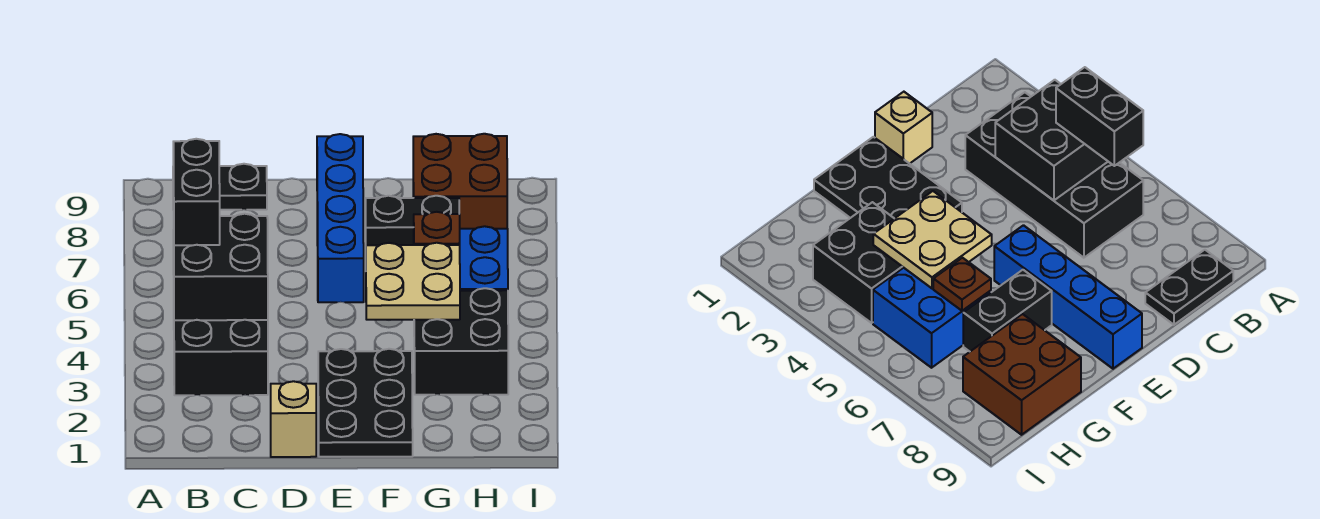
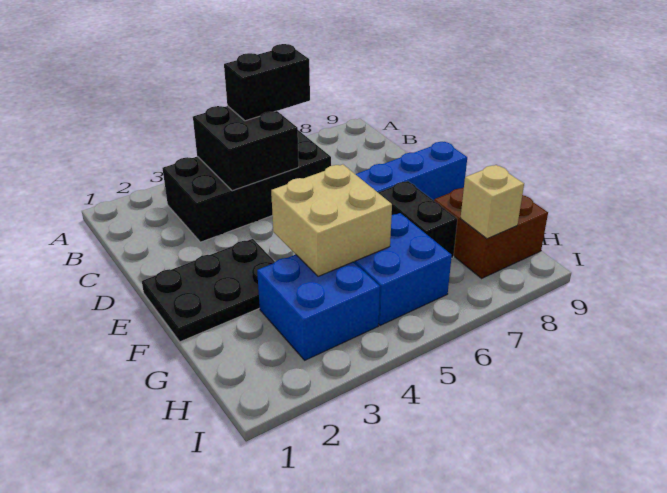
black 1x2 plate [173,164,267,210] -> none
tan 1x1 brick [271,381,316,457] -> tan 1x1 brick moved to [460,165,524,239]
tan 2x2 plate [366,243,460,320] -> tan 2x2 brick [271,164,392,276]
black 2x2 brick [414,288,508,395] -> blue 2x2 brick [257,255,380,360]
brown 1x1 plate [414,212,460,245] -> none

